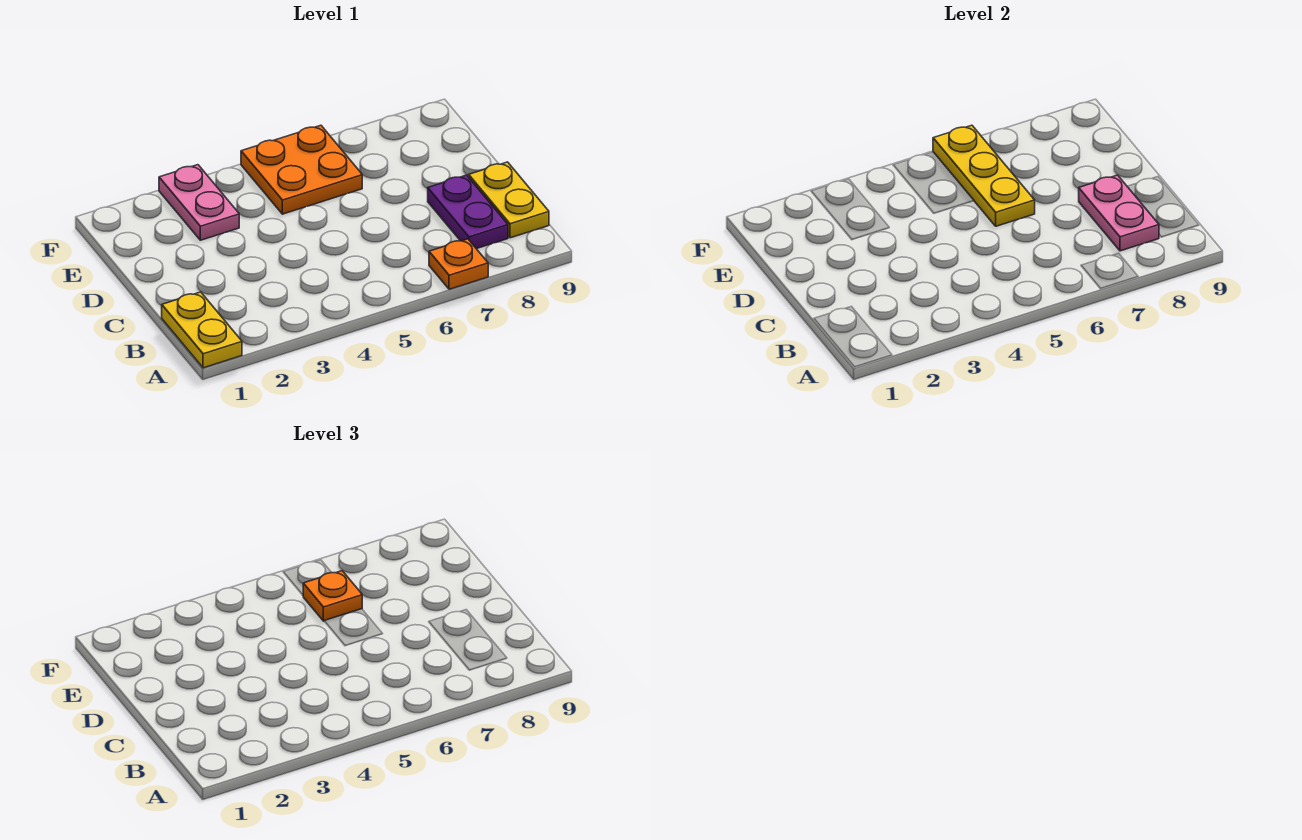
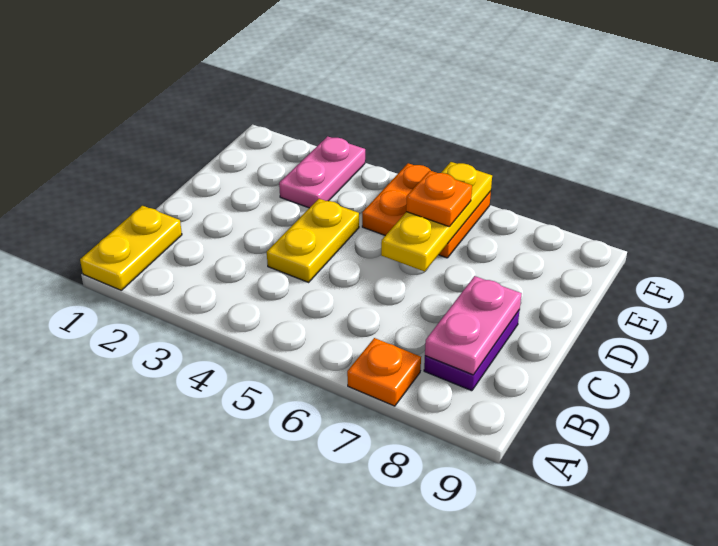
yellow 1x2 plate [469,162,549,238] -> yellow 1x2 plate moved to [267,199,359,282]

